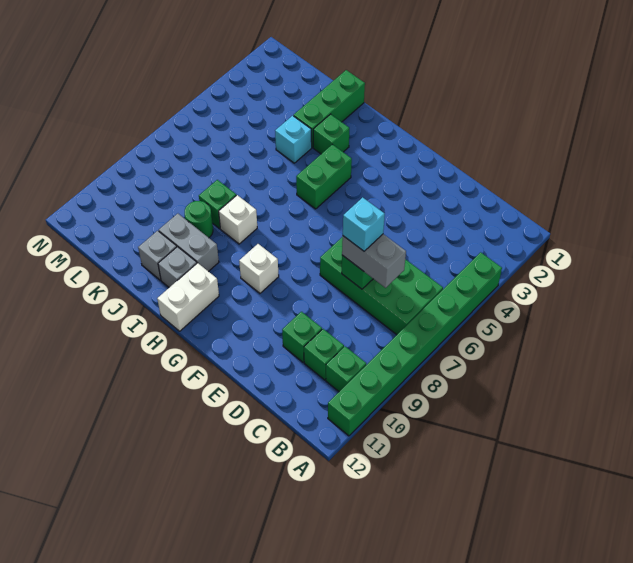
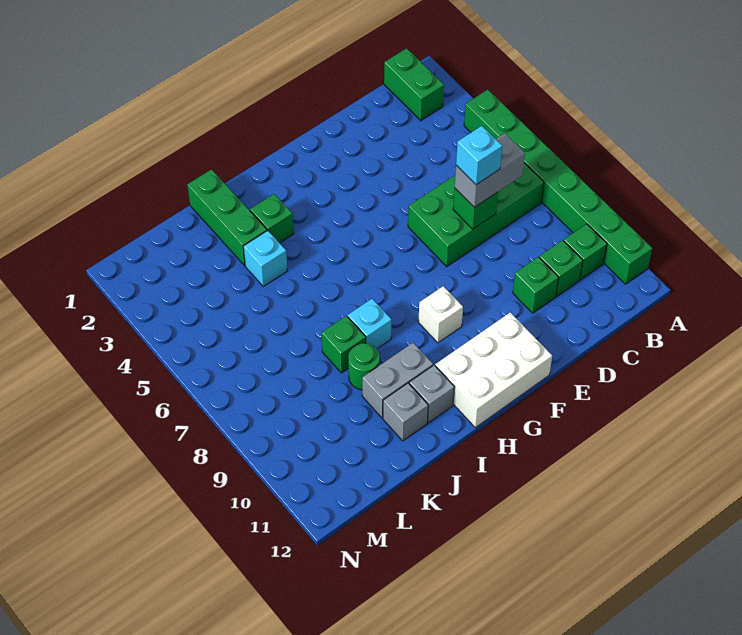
green 1x2 brick [296,144,352,209] -> green 1x2 brick moved to [384,48,444,121]
white 1x2 brick [157,263,219,331] -> white 2x3 brick [435,312,552,427]
white 1x1 brick [219,195,257,244] -> cyan 1x1 brick [348,299,391,349]

